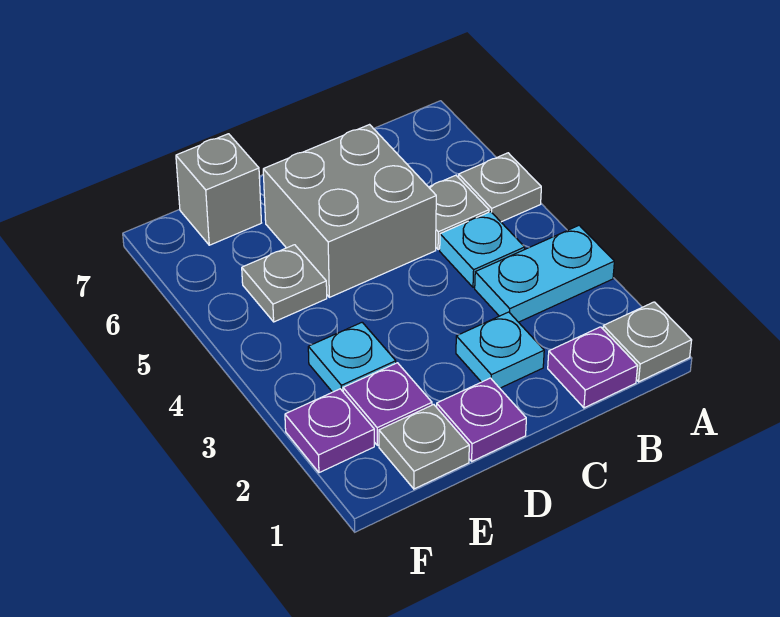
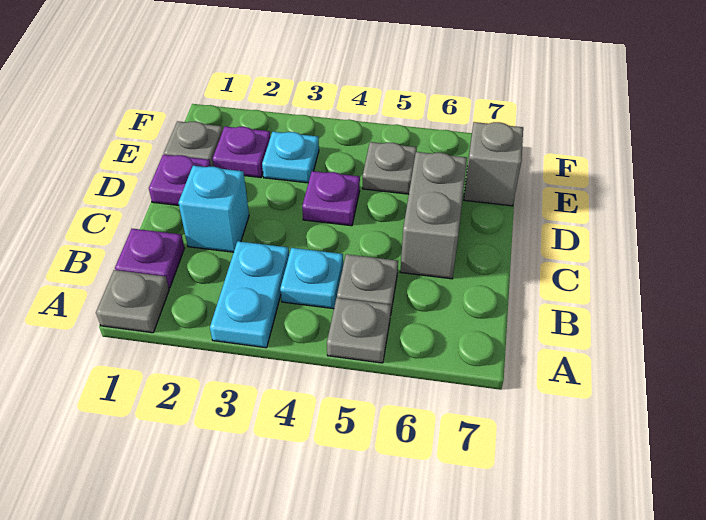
cyan 1x1 plate [456,312,544,388] -> cyan 1x1 brick [178,165,249,252]
grey 2x2 brick [263,125,436,297] -> grey 1x2 brick [400,152,467,279]
purple 1x1 plate [285,389,374,473] -> purple 1x1 plate moved to [302,171,360,226]

